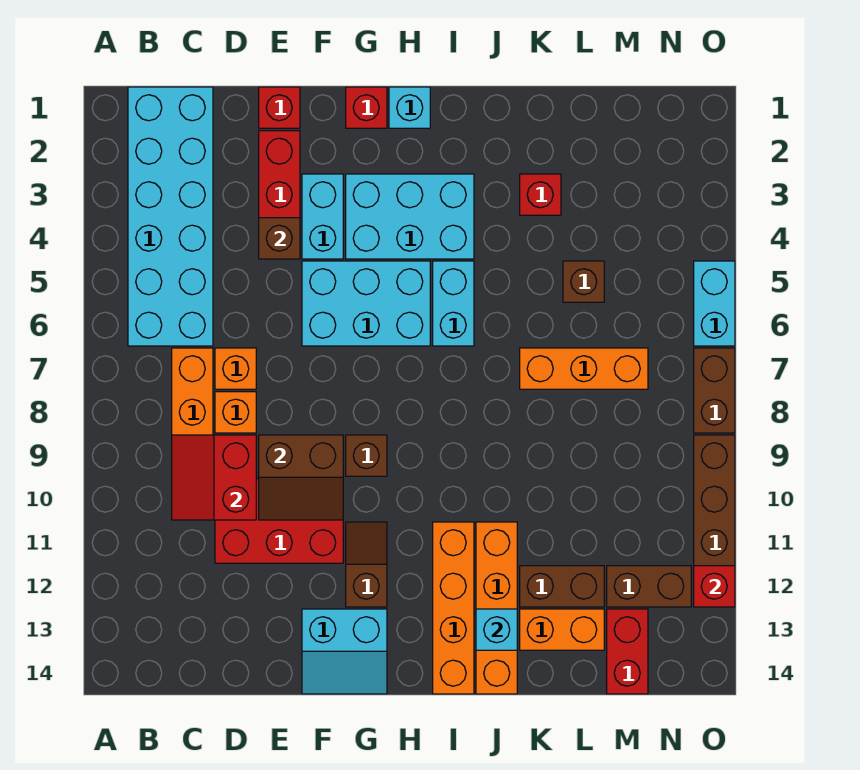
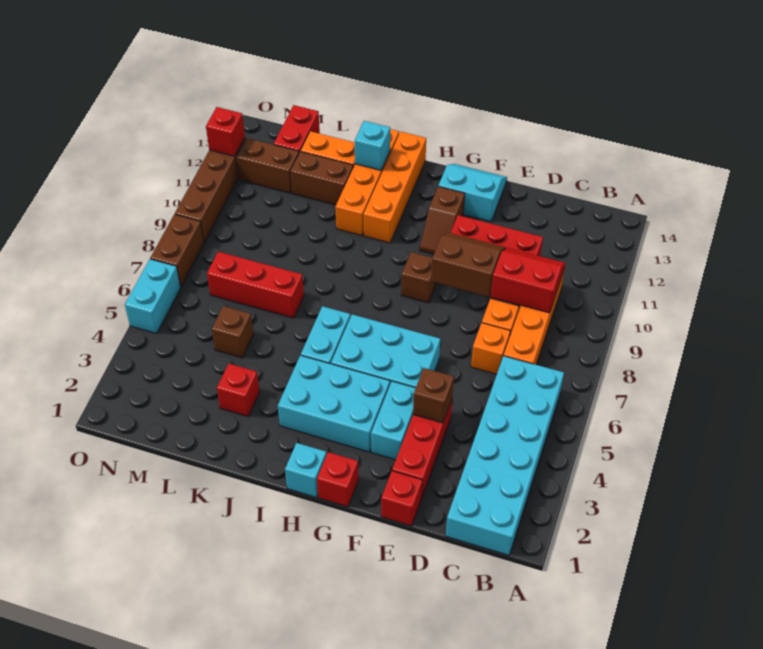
red 2x2 slope [172,435,256,520] -> red 2x2 slope turned to [491,248,566,313]
orange 1x3 brick [520,348,648,389] -> red 1x3 brick [207,252,304,318]

